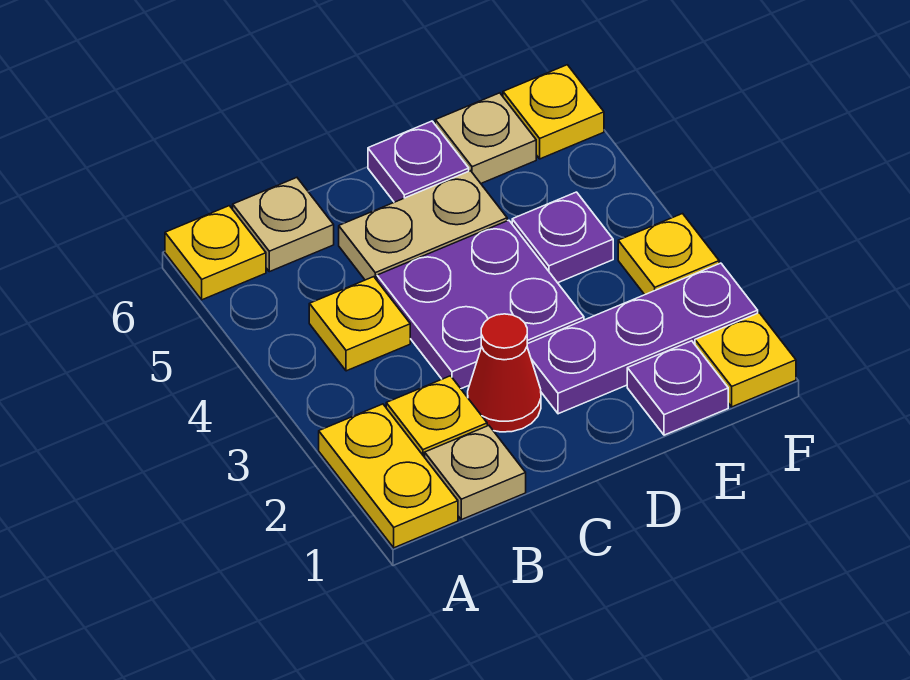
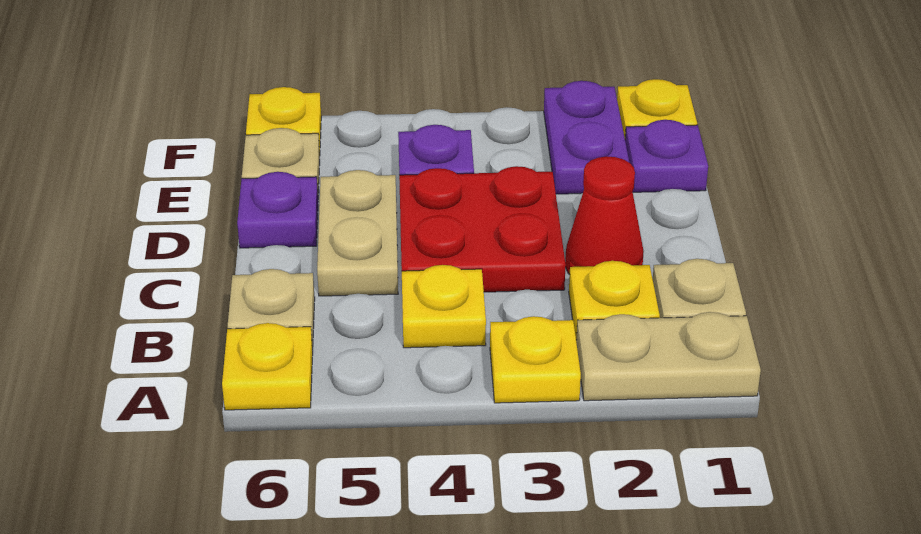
yellow 1x2 plate [319,404,458,548] -> tan 1x2 plate [576,312,761,401]
purple 2x2 plate [377,220,584,389] -> red 2x2 plate [399,166,566,292]
purple 1x3 plate [527,263,758,414] -> purple 1x2 plate [544,81,629,194]
yellow 1x1 plate [618,214,719,295] -> yellow 1x1 plate moved to [490,316,581,403]

